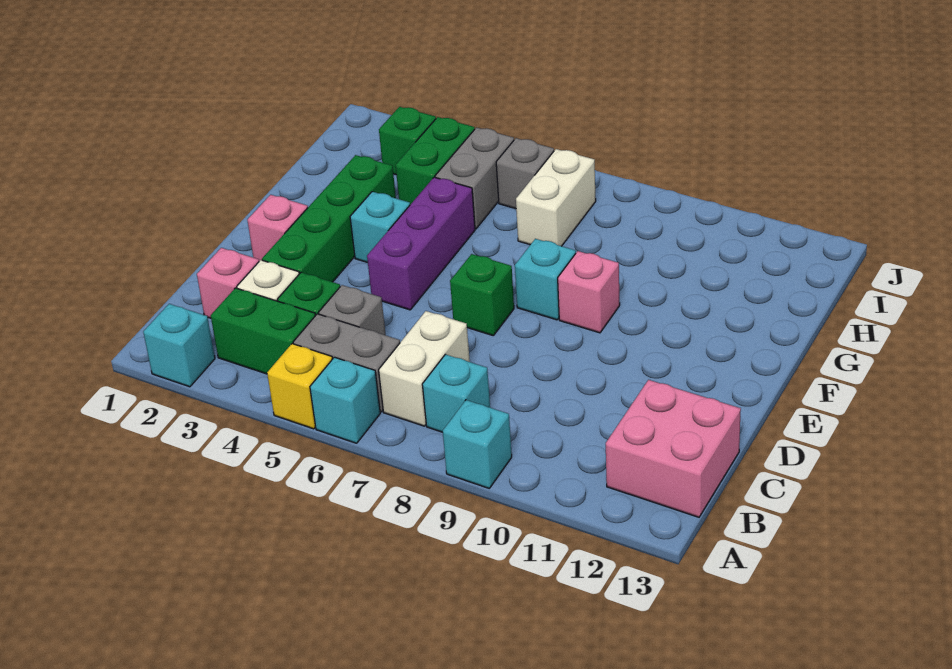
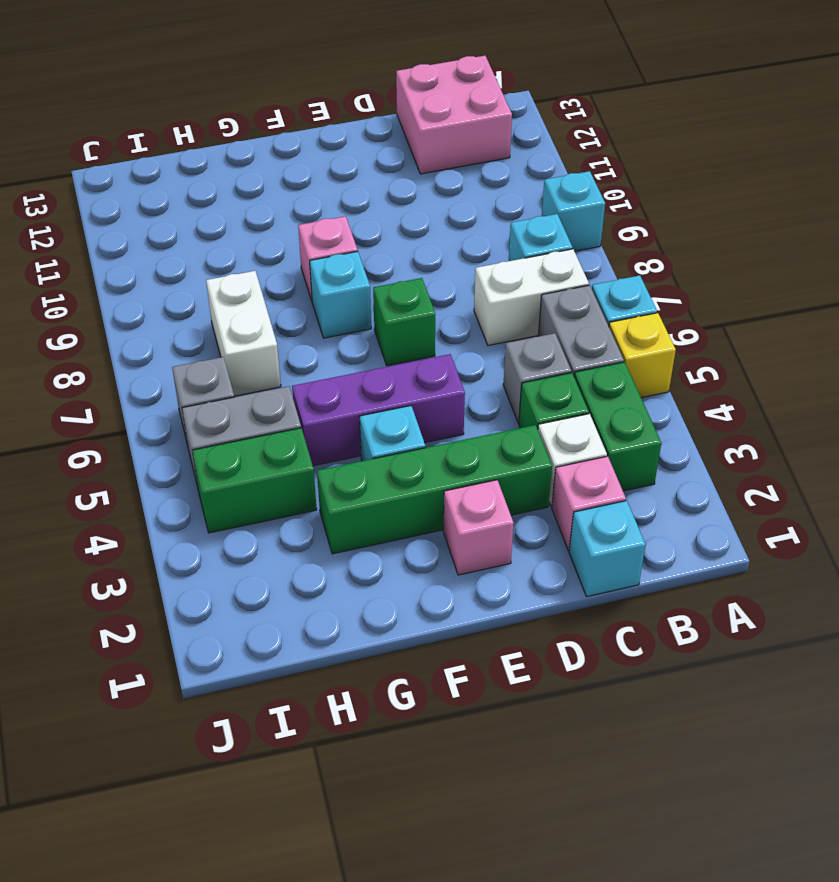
cyan 1x1 brick [143,304,215,387] -> cyan 1x1 brick moved to [569,501,646,597]
white 1x2 brick [516,149,596,246] -> white 1x2 brick turned to [206,271,281,396]
green 1x1 brick [379,107,436,175] -> none

